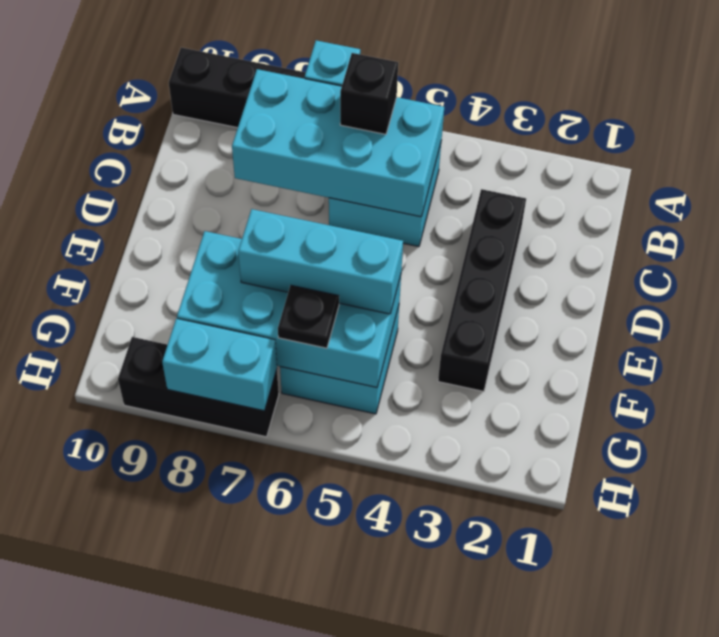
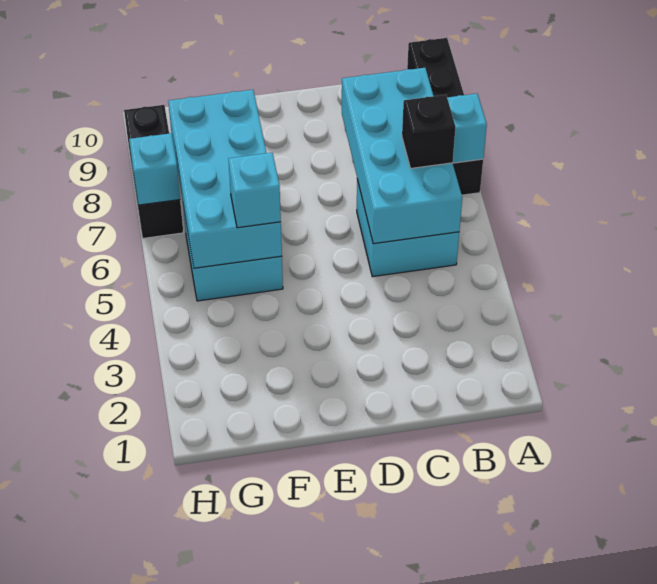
black 1x4 brick [438,189,526,391] -> none
cyan 1x3 brick [238,209,403,314] -> cyan 1x1 brick [228,153,281,228]
black 1x1 plate [278,285,339,348] -> none
cyan 1x2 brick [162,318,277,411] -> cyan 1x1 brick [129,133,180,205]

